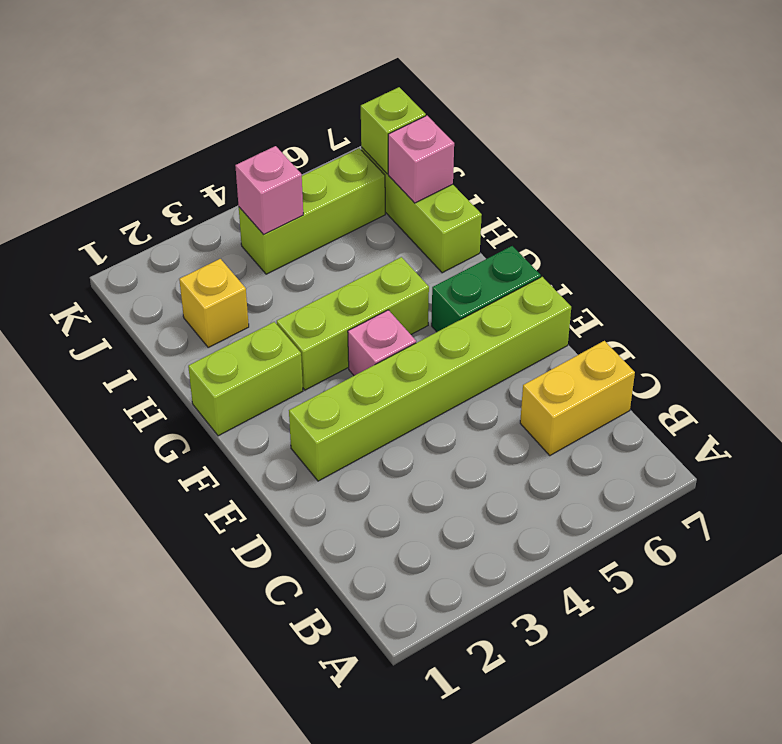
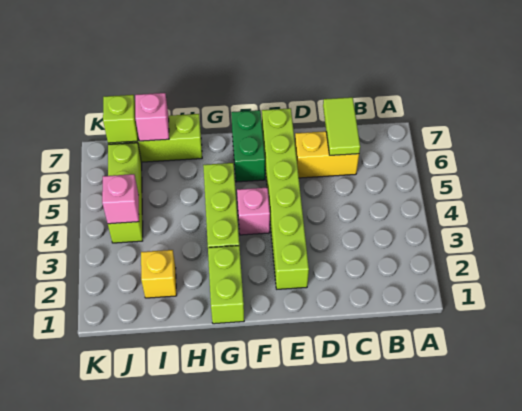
yellow 1x2 brick [520,341,635,455] -> yellow 1x2 brick turned to [295,131,359,178]
none -> lime 1x2 tile [323,97,360,155]

